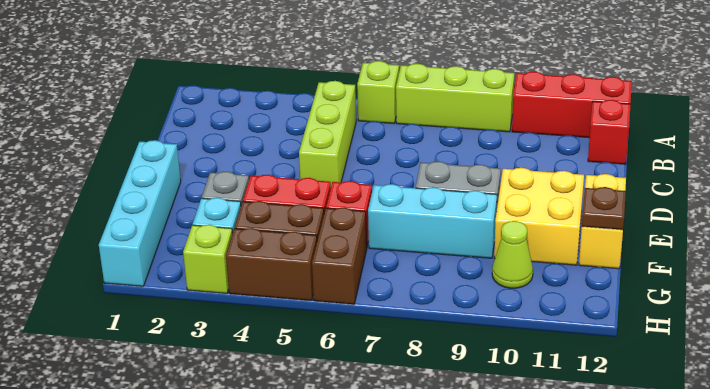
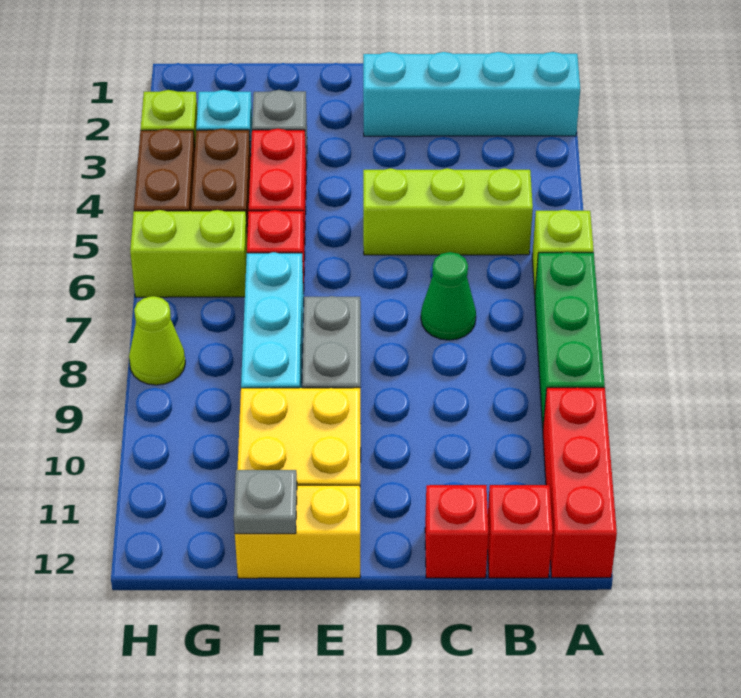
lime 1x3 brick [396,64,514,132] -> green 1x3 brick [535,252,605,428]
none -> green 1x1 cone [421,252,476,340]
none -> red 1x1 brick [425,485,488,578]
cyan 1x4 brick [99,140,181,286] -> cyan 1x4 brick moved to [363,52,580,136]
brown 1x1 plate [582,187,626,230] -> grey 1x1 plate [234,470,297,534]
brown 1x2 brick [312,208,367,304] -> lime 1x2 brick [130,210,247,297]
lime 1x1 cone [492,221,533,288] -> lime 1x1 cone moved to [129,296,185,385]

